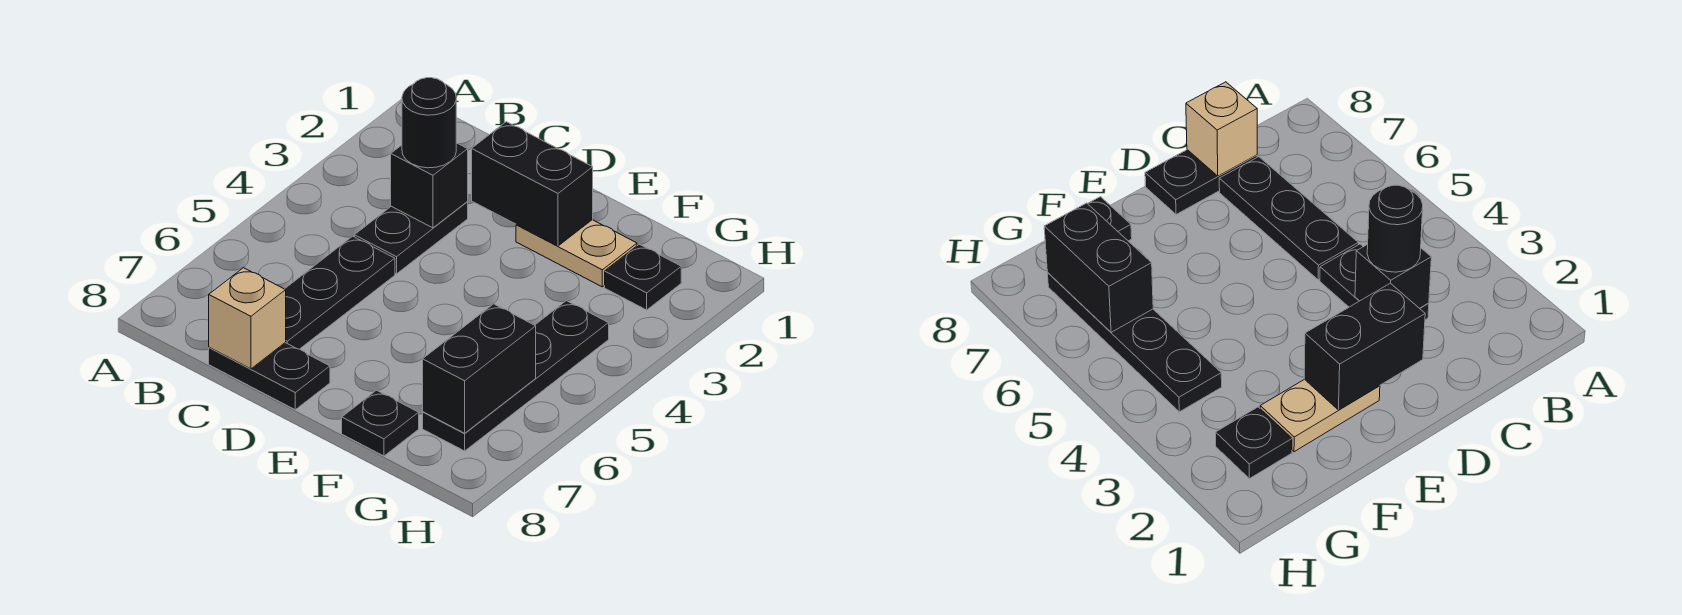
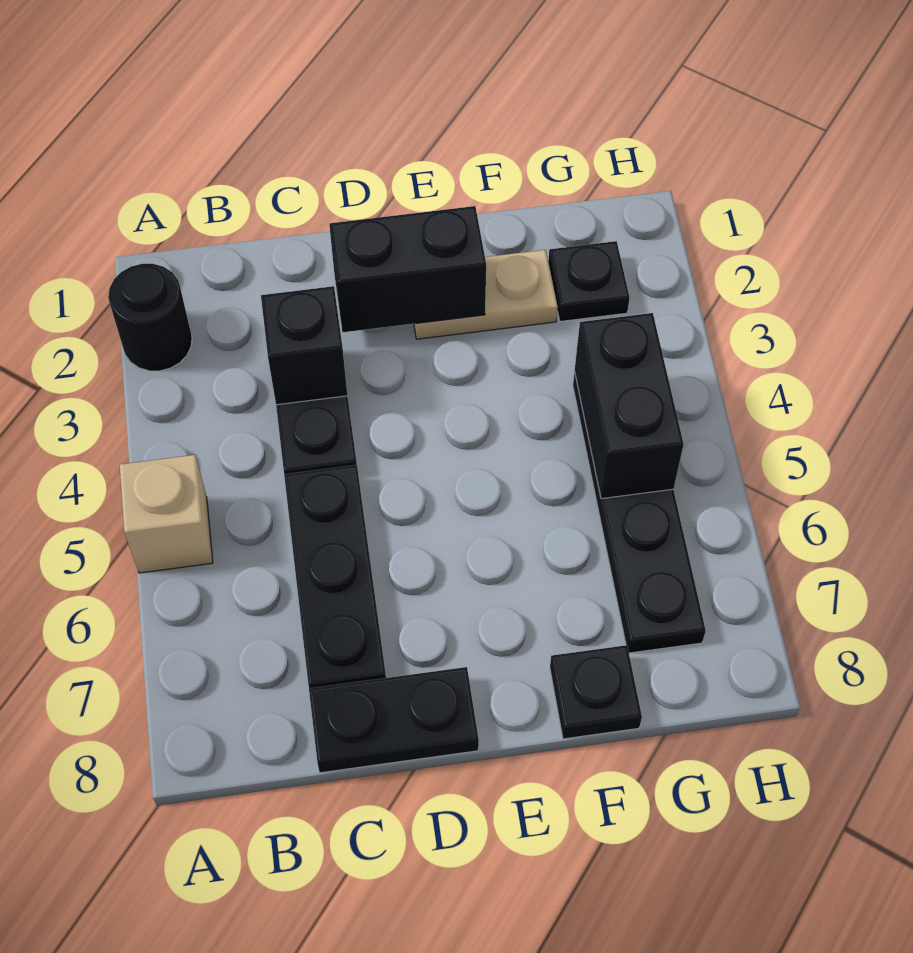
black 1x1 round brick [402,78,456,168] -> black 1x1 round brick moved to [108,264,192,371]
tan 1x1 brick [209,268,286,369] -> tan 1x1 brick moved to [120,455,213,573]
black 1x2 brick [423,304,536,433] -> black 1x2 brick moved to [575,313,684,499]

